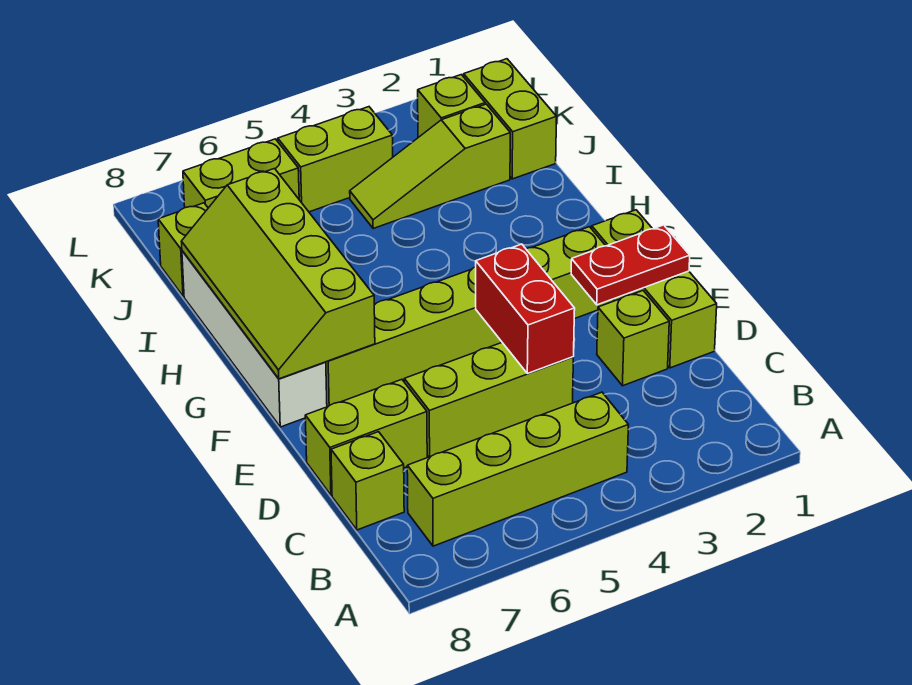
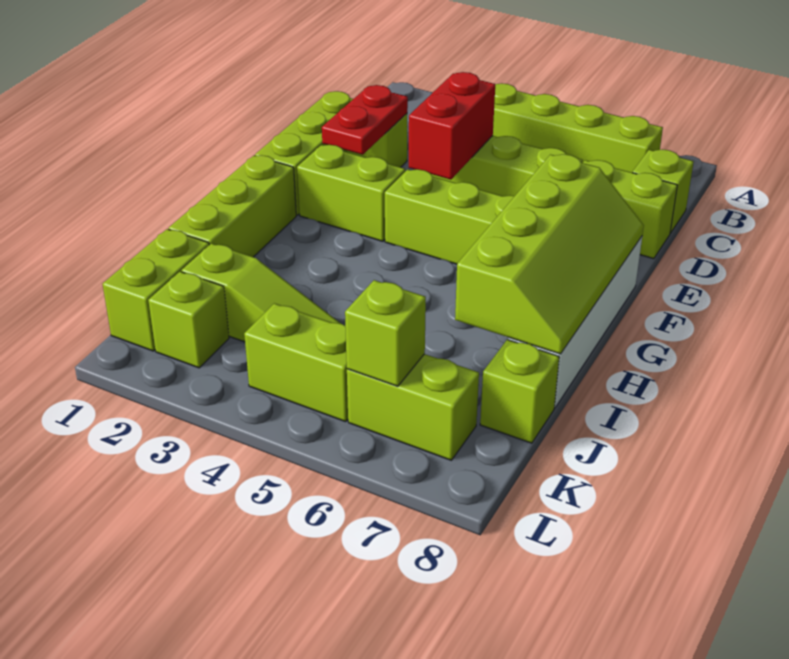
red 1x2 plate [571,225,690,305] -> red 1x2 plate turned to [322,85,408,155]
none -> lime 1x3 brick [169,155,296,257]
none -> lime 1x1 brick [345,280,426,386]

